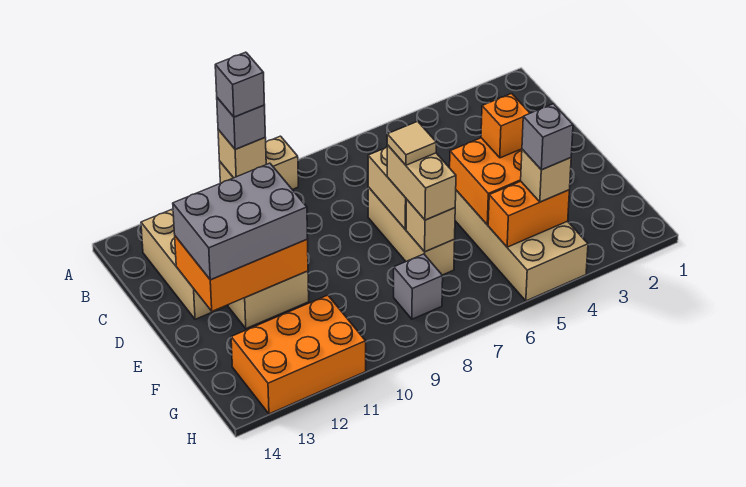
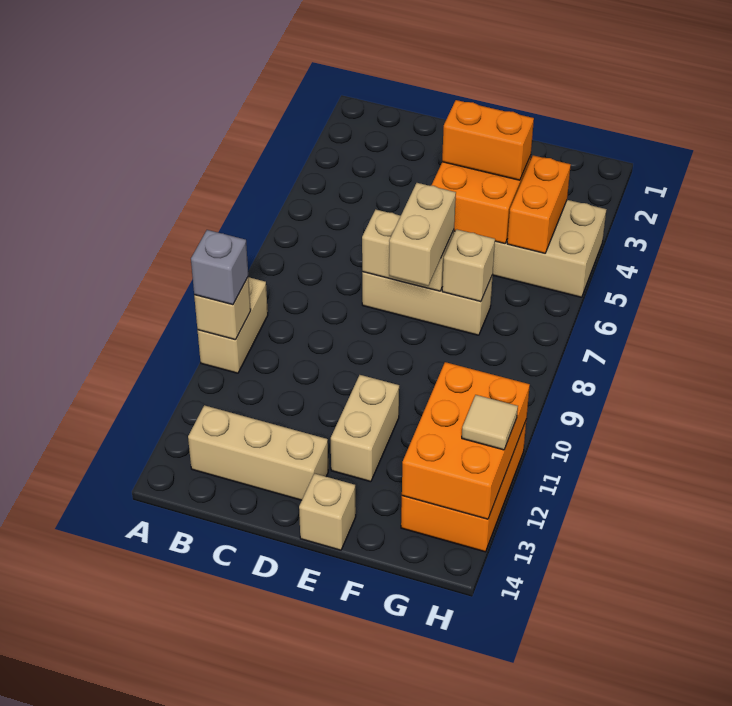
grey 1x1 brick [215,52,265,117] -> none
orange 2x3 brick [175,236,308,311] -> orange 2x3 brick moved to [402,362,530,519]
grey 2x3 brick [173,163,308,280] -> none
orange 1x1 brick [481,94,530,158] -> orange 1x2 brick [442,100,534,180]
tan 1x2 brick [387,145,456,220] -> tan 1x2 brick turned to [389,183,456,286]
tan 1x1 tile [387,121,436,165] -> tan 1x1 tile moved to [462,395,518,450]
tan 1x1 brick [521,149,571,202] -> tan 1x1 brick moved to [299,474,356,550]
grey 1x1 brick [522,104,573,170] -> none
grey 1x1 brick [394,254,443,319] -> none

